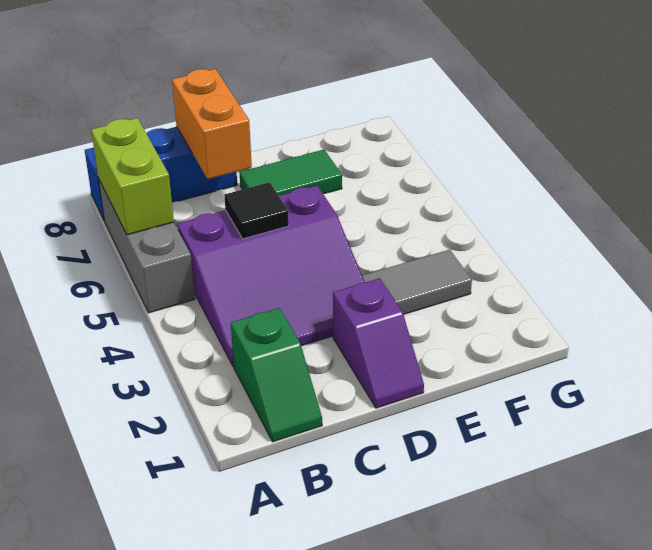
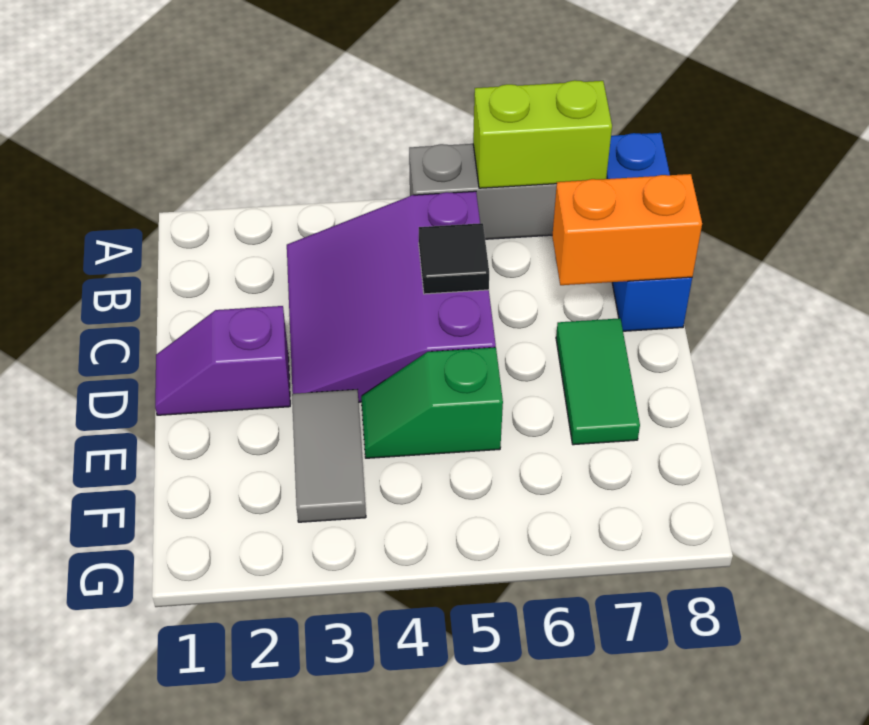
green 1x2 slope [231,308,322,442] -> green 1x2 slope moved to [361,347,503,458]

